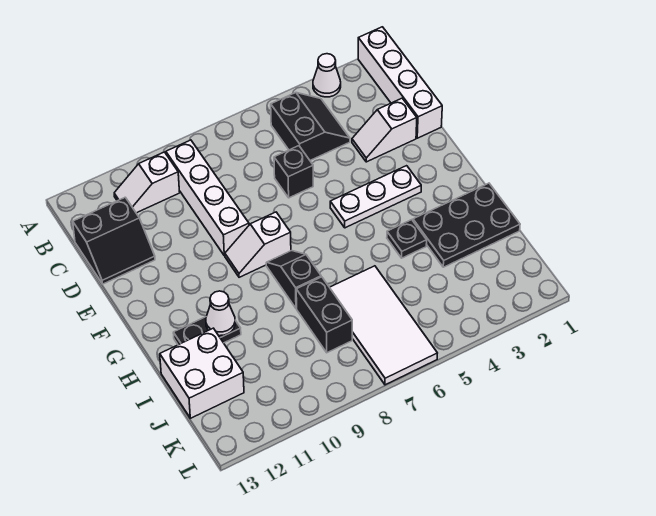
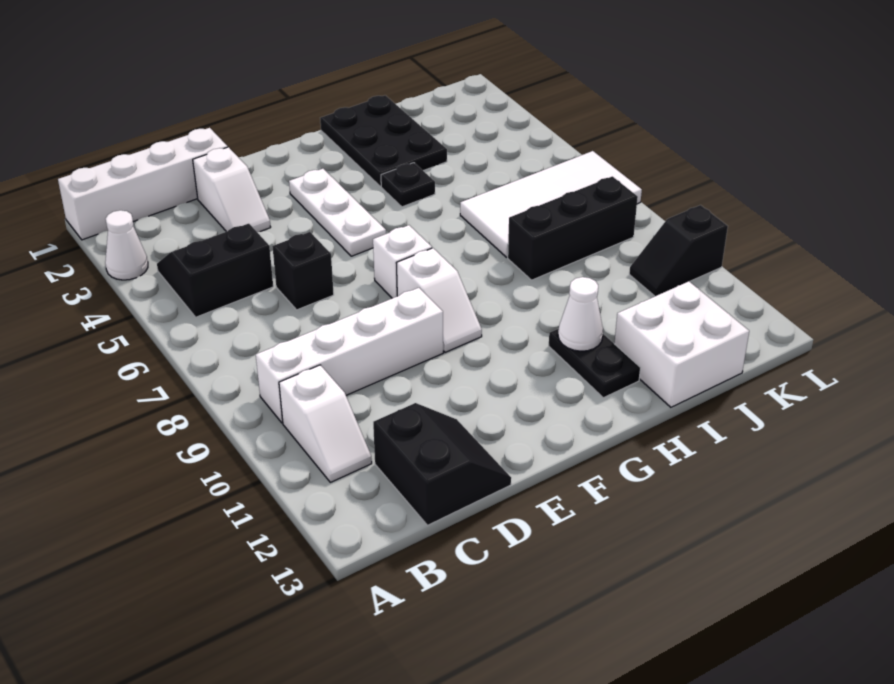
none -> white 1x1 brick [373,225,432,298]
black 1x2 slope [266,251,321,308] -> black 1x2 slope moved to [629,205,728,296]
black 1x2 brick [296,277,352,353] -> black 1x3 brick [508,176,638,280]

